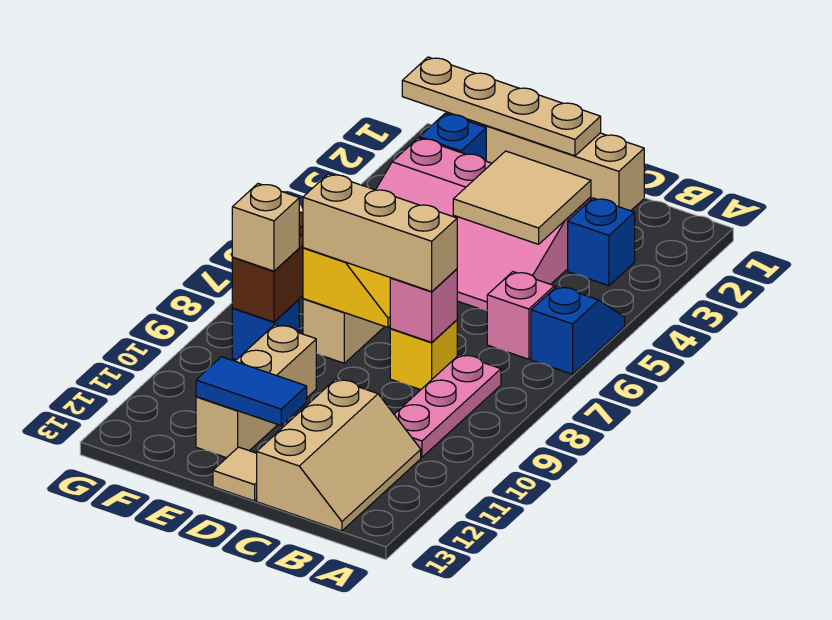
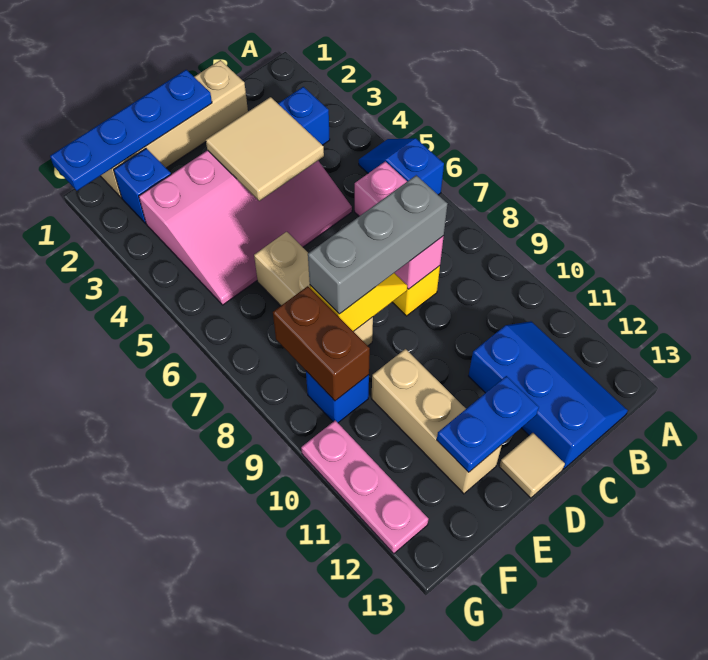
pink 1x3 plate [394,355,501,457] -> pink 1x3 plate moved to [301,420,428,554]
tan 2x3 slope [257,379,421,531] -> blue 2x3 slope [469,321,628,469]
tan 1x3 brick [303,174,457,292] -> grey 1x3 brick [308,175,448,314]
tan 1x4 plate [402,57,601,156] -> blue 1x4 plate [50,70,212,191]
blue 1x2 tile [196,357,307,425] -> blue 1x2 plate [437,376,539,472]
tan 1x1 brick [232,184,299,271] -> none

